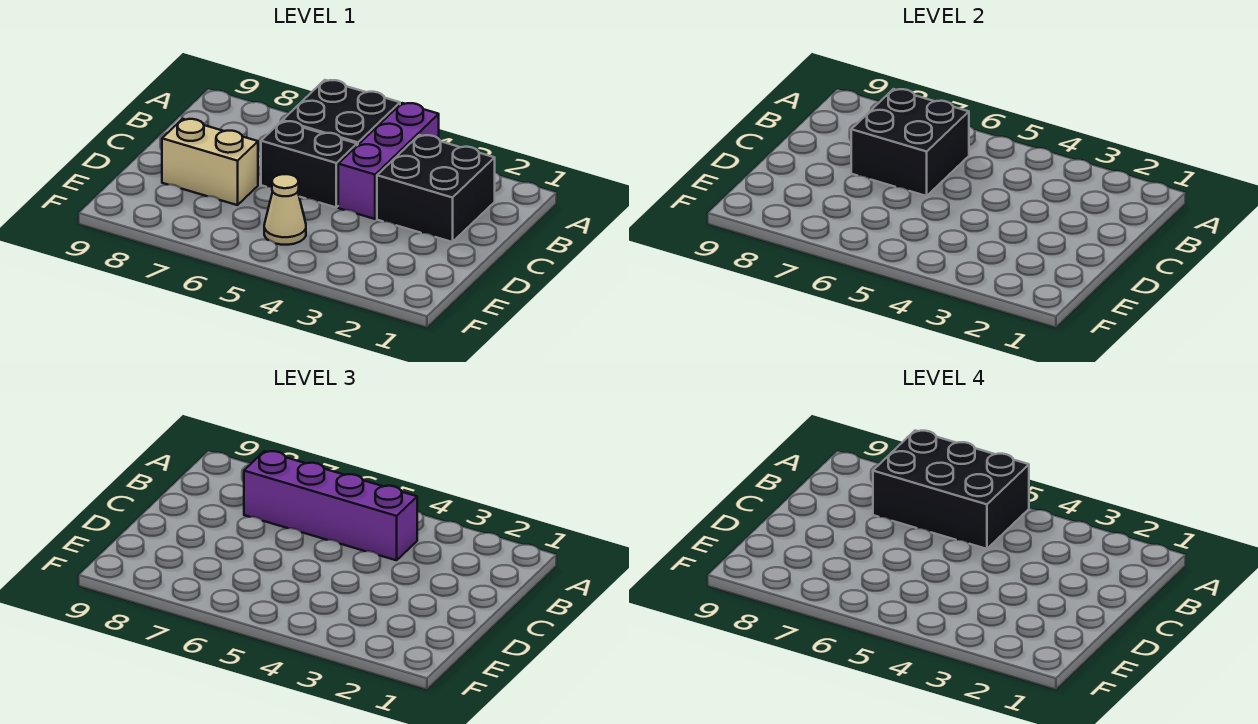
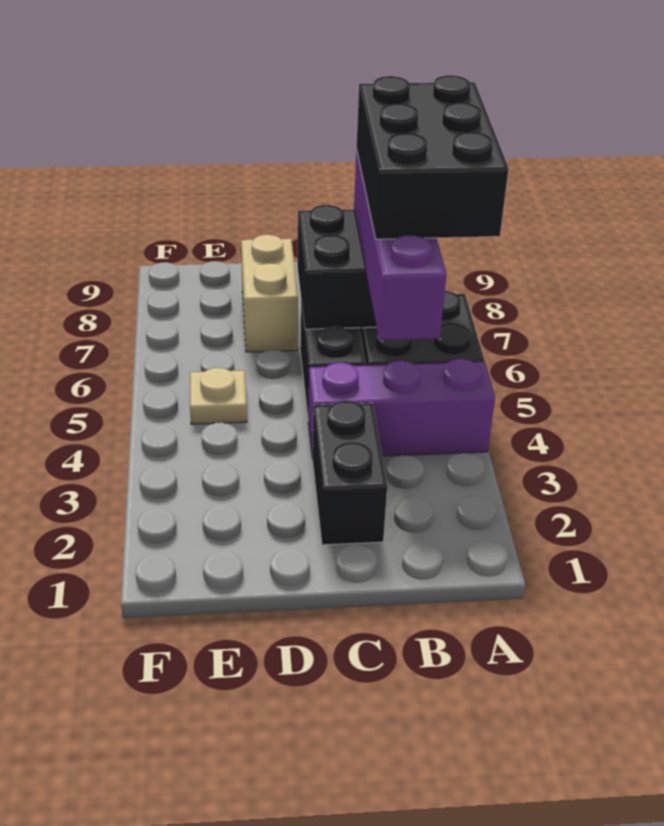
black 2x2 brick [377,135,495,242] -> black 1x2 brick [313,401,387,545]
tan 1x1 cone [264,174,306,245] -> tan 1x1 plate [190,368,247,424]

